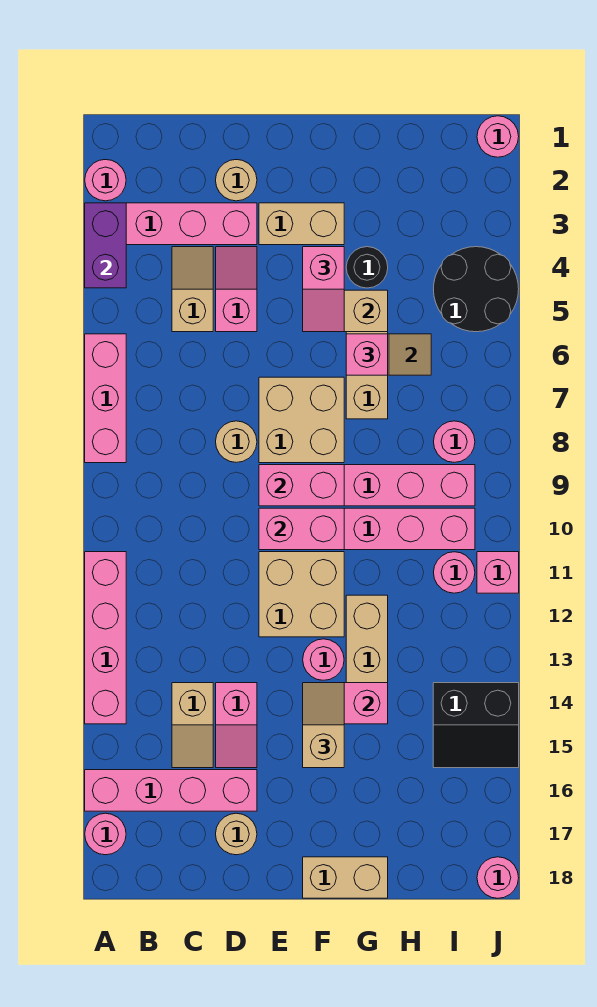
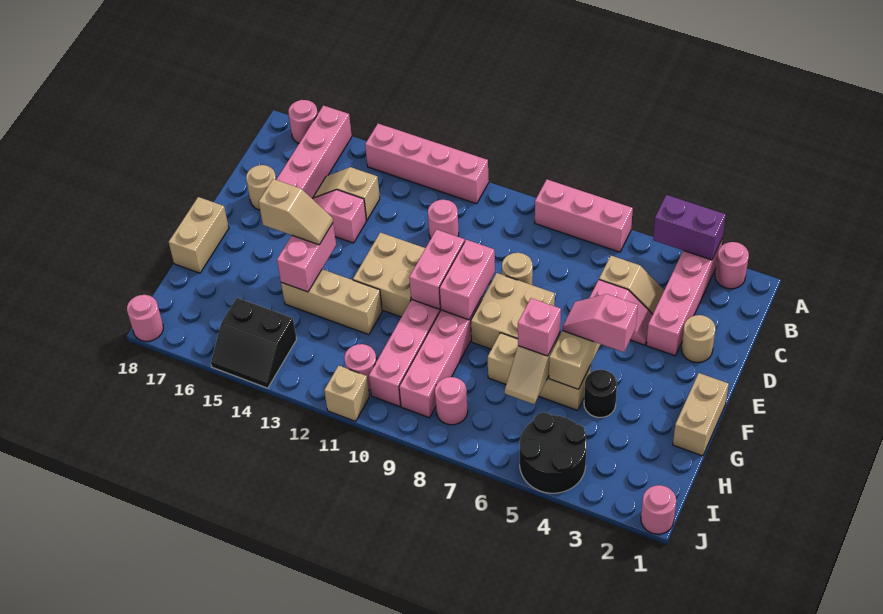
tan 1x2 brick [259,203,344,245] -> tan 1x2 brick moved to [673,373,729,456]
pink 1x1 round brick [303,639,344,680] -> pink 1x1 round brick moved to [428,200,459,239]
black 2x2 slope [433,683,519,768] -> black 2x2 slope turned to [211,298,297,388]
pink 1x1 brick [477,552,519,593] -> tan 1x1 brick [324,366,369,421]

